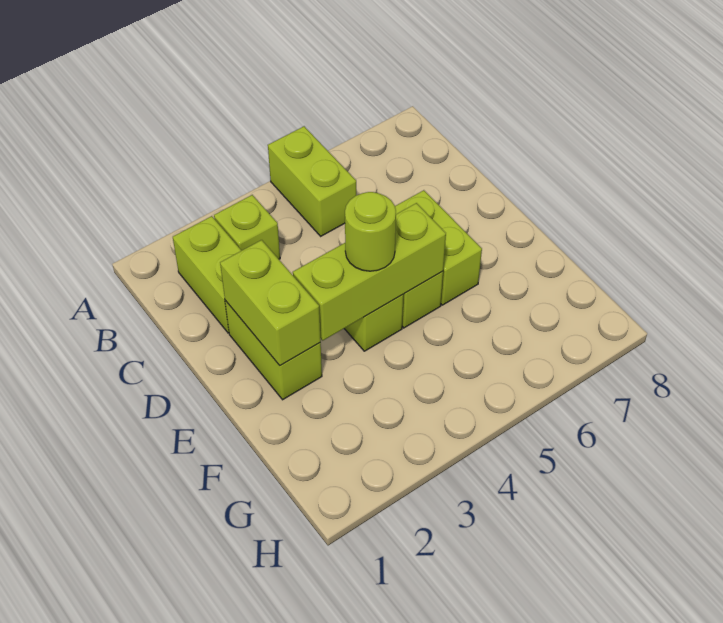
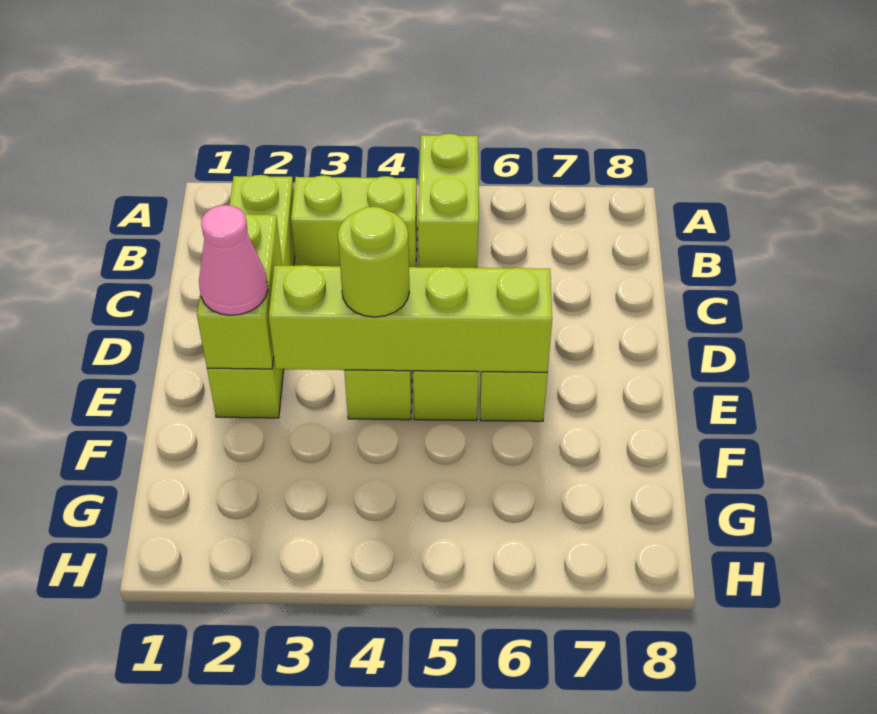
lime 1x1 brick [214,195,280,259] -> lime 1x2 brick [291,175,417,267]
none -> pink 1x1 cone [199,205,268,315]
lime 1x3 brick [293,203,446,340] -> lime 1x4 brick [269,265,552,372]

